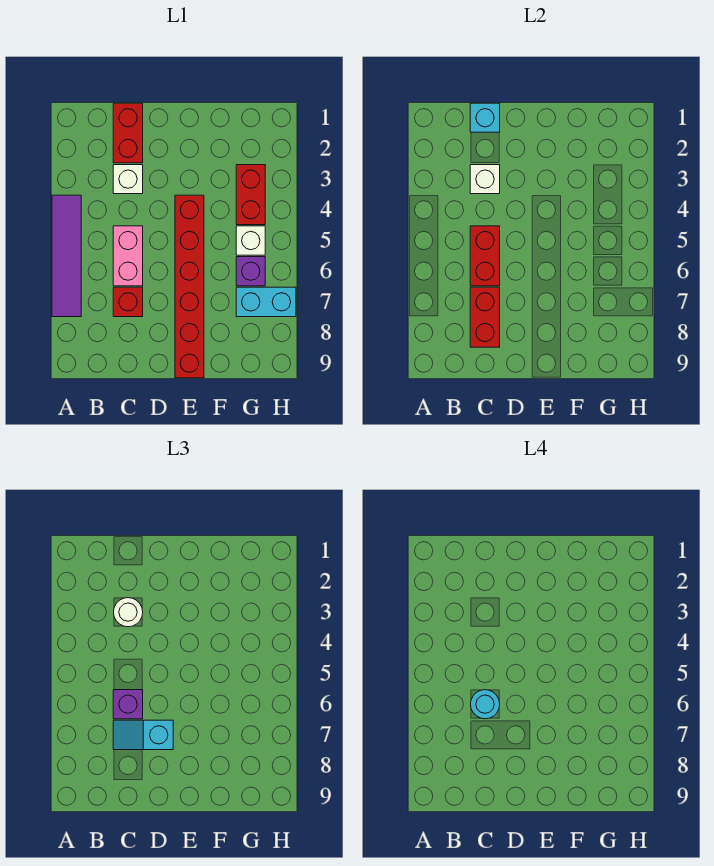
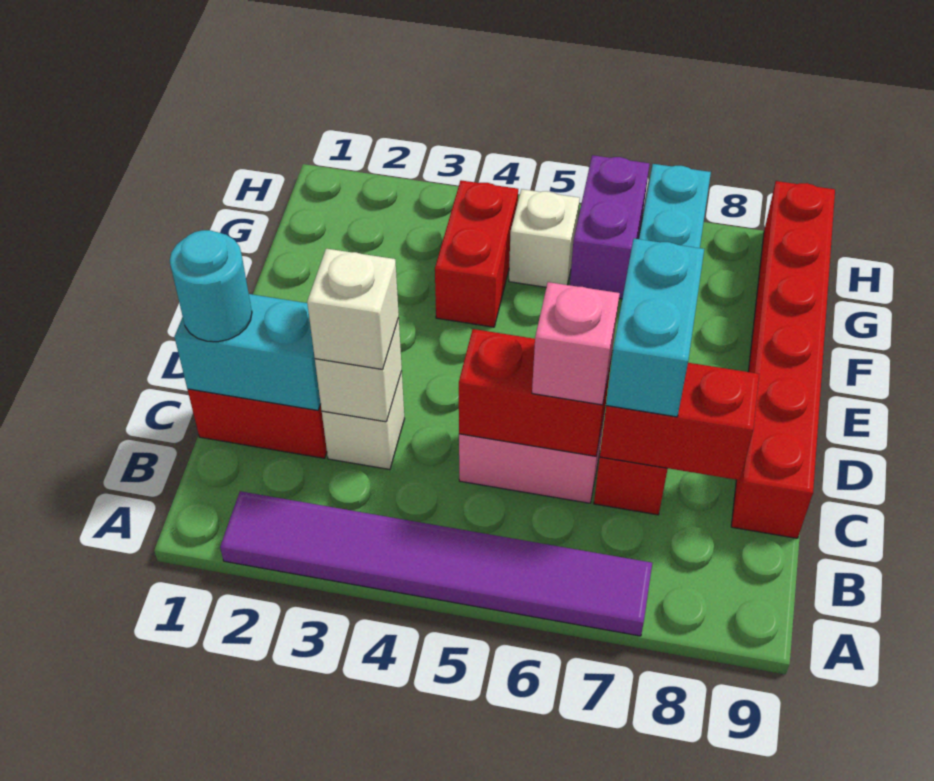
purple 1x4 tile [52,195,81,317] -> purple 1x6 tile [220,491,652,636]
cyan 1x1 brick [470,103,500,132] -> cyan 1x2 brick [174,294,321,410]
white 1x1 round brick [114,598,143,627] -> white 1x1 brick [307,249,399,369]
purple 1x1 brick [113,690,143,719] -> pink 1x1 brick [532,282,620,405]
cyan 1x1 round brick [471,690,500,719] -> cyan 1x1 round brick moved to [170,230,252,342]
cyan 1x2 slope [113,720,173,750] -> cyan 1x2 brick [606,239,704,417]
red 1x6 brick [175,195,204,378] -> red 1x6 brick turned to [731,181,835,538]
red 1x2 brick [236,165,265,225] -> red 1x2 brick turned to [435,180,518,327]
purple 1x1 brick [236,257,265,286] -> purple 1x2 brick [570,155,649,299]

